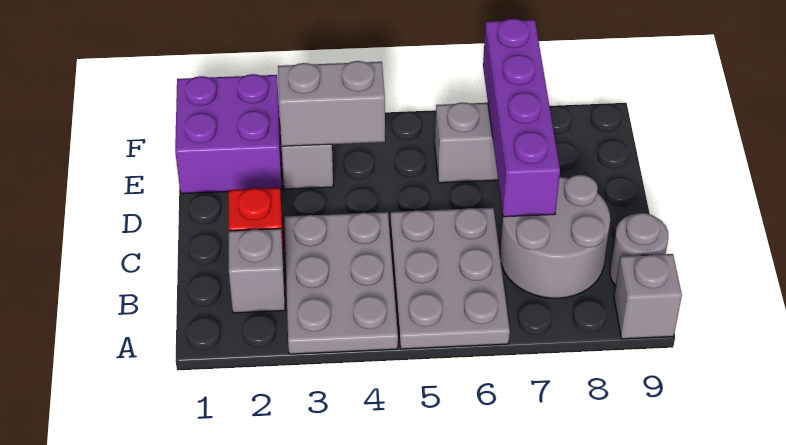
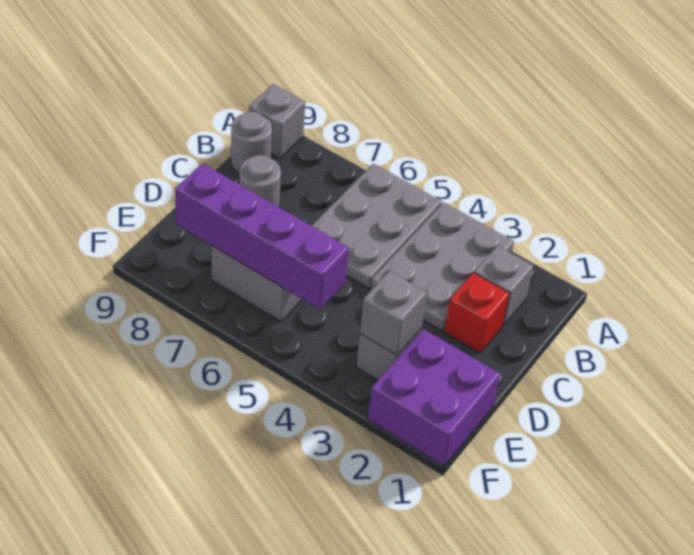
grey 2x2 round brick [500,175,610,298] -> grey 1x1 round brick [239,155,281,207]
purple 1x4 brick [483,19,560,217] -> purple 1x4 brick turned to [175,163,349,309]
grey 1x2 brick [278,61,385,146] -> grey 1x1 brick [360,271,427,355]

